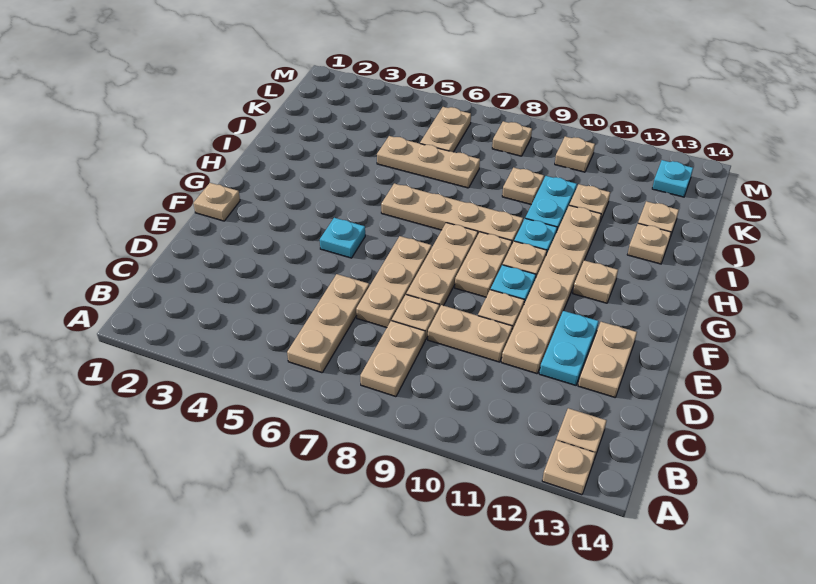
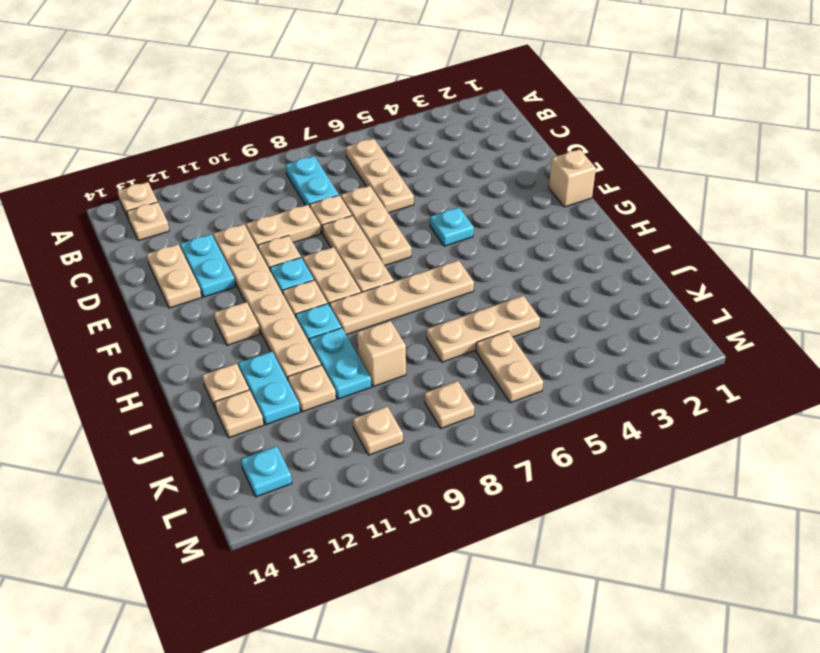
tan 1x2 plate [360,321,425,397] -> cyan 1x2 plate [286,156,339,207]
tan 1x1 plate [193,183,240,221] -> tan 1x1 brick [549,149,596,207]
none -> cyan 1x2 plate [239,351,300,425]
tan 1x1 plate [502,168,544,205] -> tan 1x1 brick [357,321,406,387]

